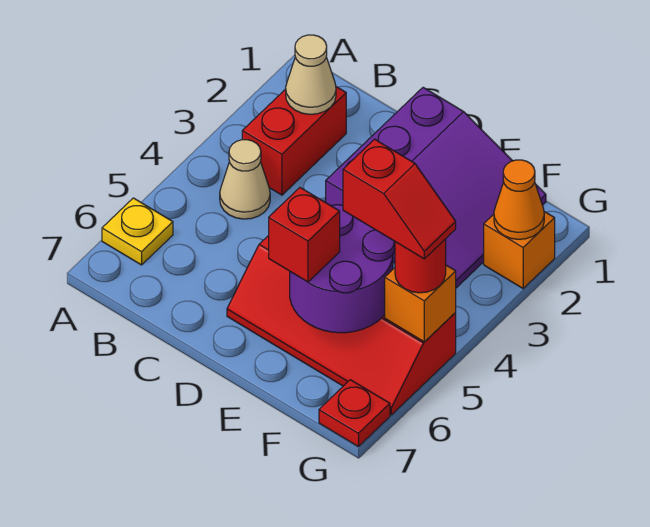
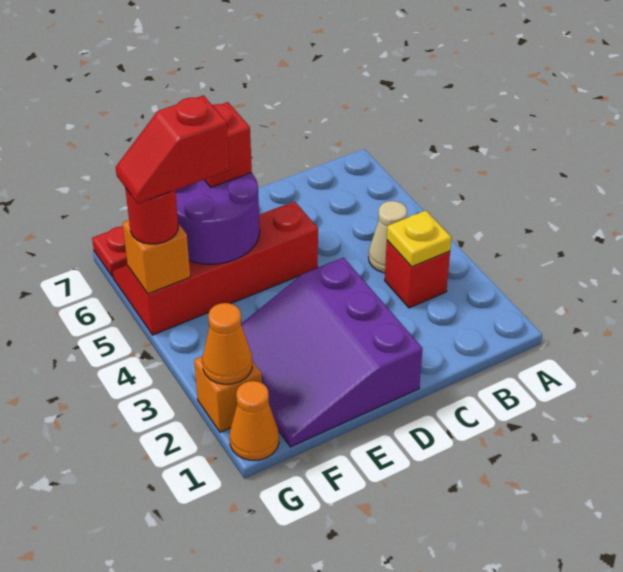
yellow 1x1 plate [102,198,173,265] -> yellow 1x1 plate moved to [387,211,452,267]
red 1x2 brick [242,87,346,195] -> red 1x1 brick [385,240,450,308]
tan 1x1 cone [286,35,336,114] -> none
none -> orange 1x1 cone [230,381,279,460]

